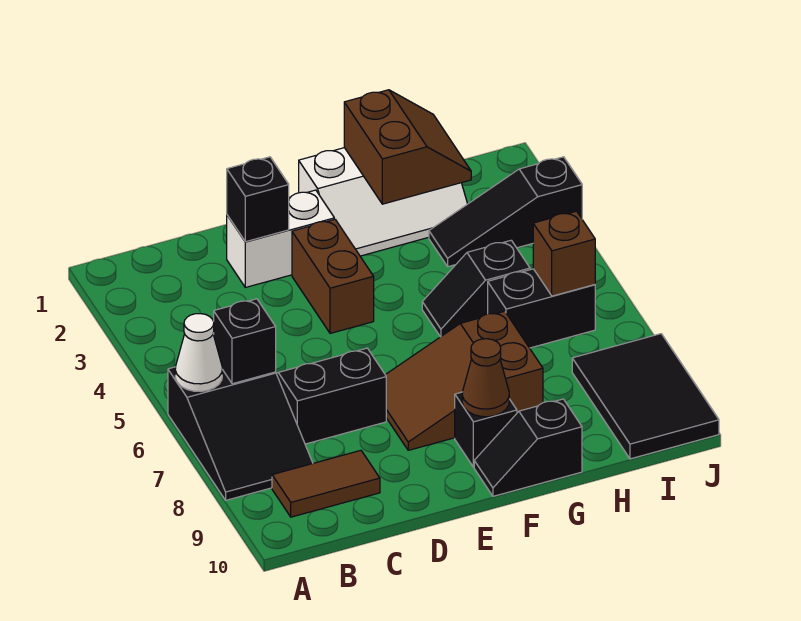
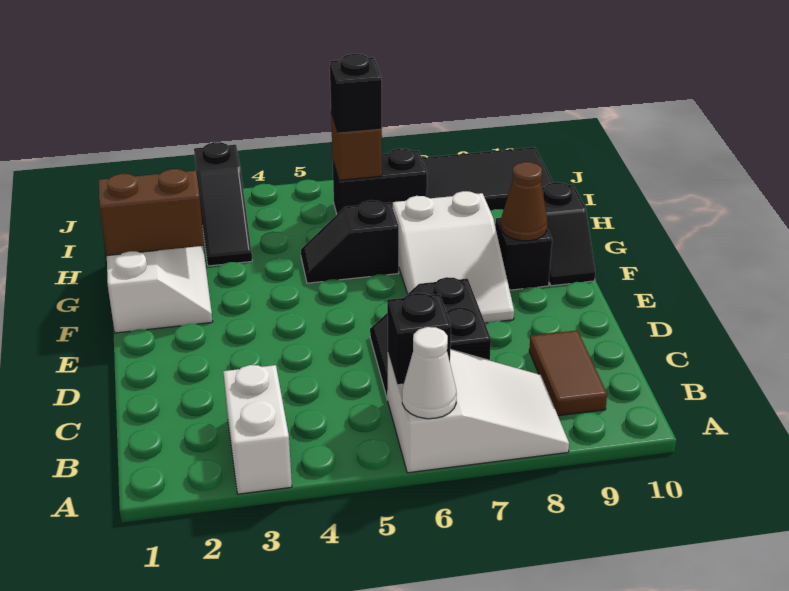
black 2x3 slope [168,367,313,500] -> white 2x3 slope [388,349,569,473]
white 1x2 brick [227,190,334,287] -> white 1x2 brick moved to [223,365,292,494]
black 1x1 brick [227,157,289,242] -> black 1x1 brick moved to [330,54,382,132]
brown 1x2 brick [292,219,374,333] -> none
brown 2x3 slope [386,311,543,450] -> white 2x3 slope [393,191,514,323]
black 1x2 slope [422,240,530,337] -> black 1x2 slope turned to [301,200,399,283]
black 1x2 brick [488,269,595,348] -> black 1x2 brick turned to [333,148,427,214]

